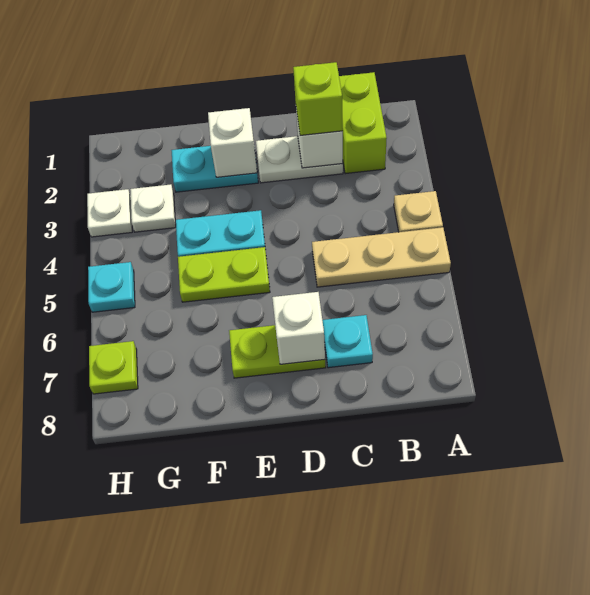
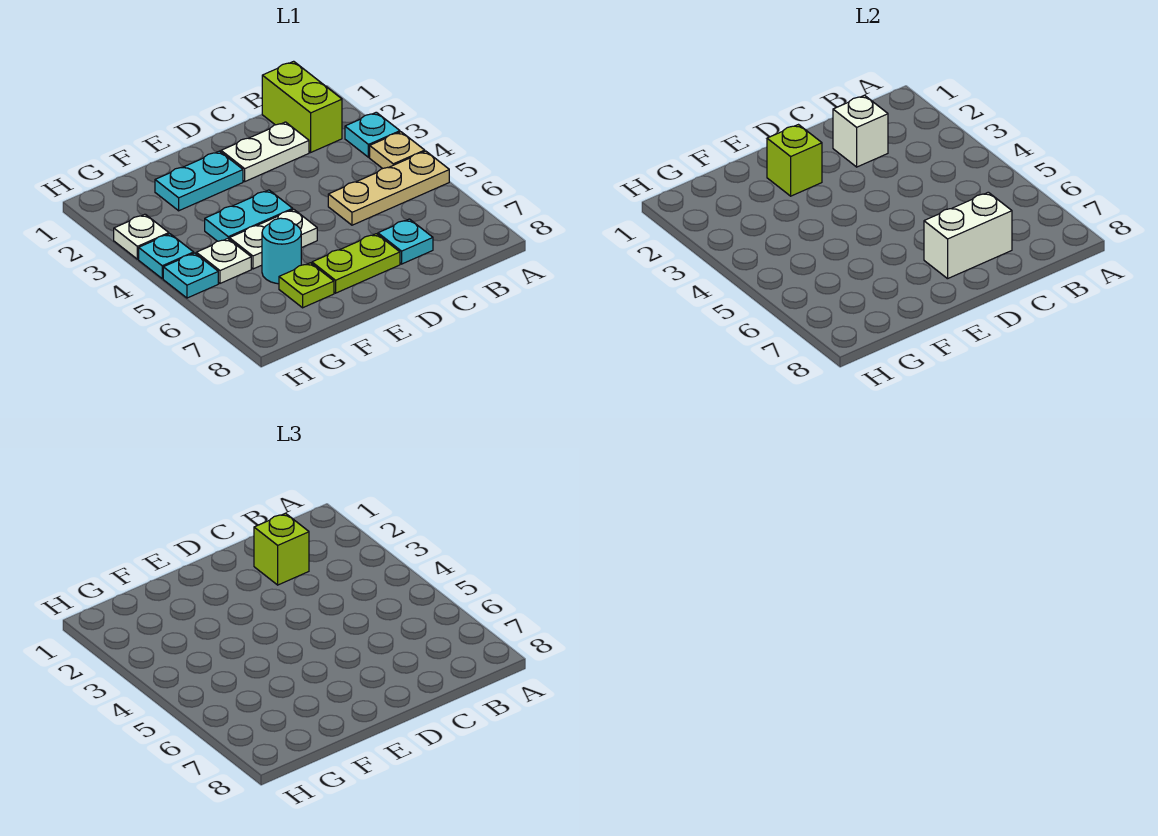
none -> cyan 1x1 plate [345,112,400,157]
white 1x1 brick [272,292,325,364] -> white 1x2 brick [924,192,1012,279]
white 1x1 brick [208,108,257,177] -> lime 1x1 brick [767,125,822,196]
lime 1x2 plate [178,247,270,302] -> white 1x2 plate [229,209,317,269]
none -> cyan 1x1 round brick [262,218,301,284]
white 1x1 plate [130,184,176,232] -> white 1x1 plate moved to [196,239,251,283]
none -> cyan 1x1 plate [139,234,194,279]
lime 1x1 plate [89,341,138,394] -> lime 1x1 plate moved to [279,263,334,308]

